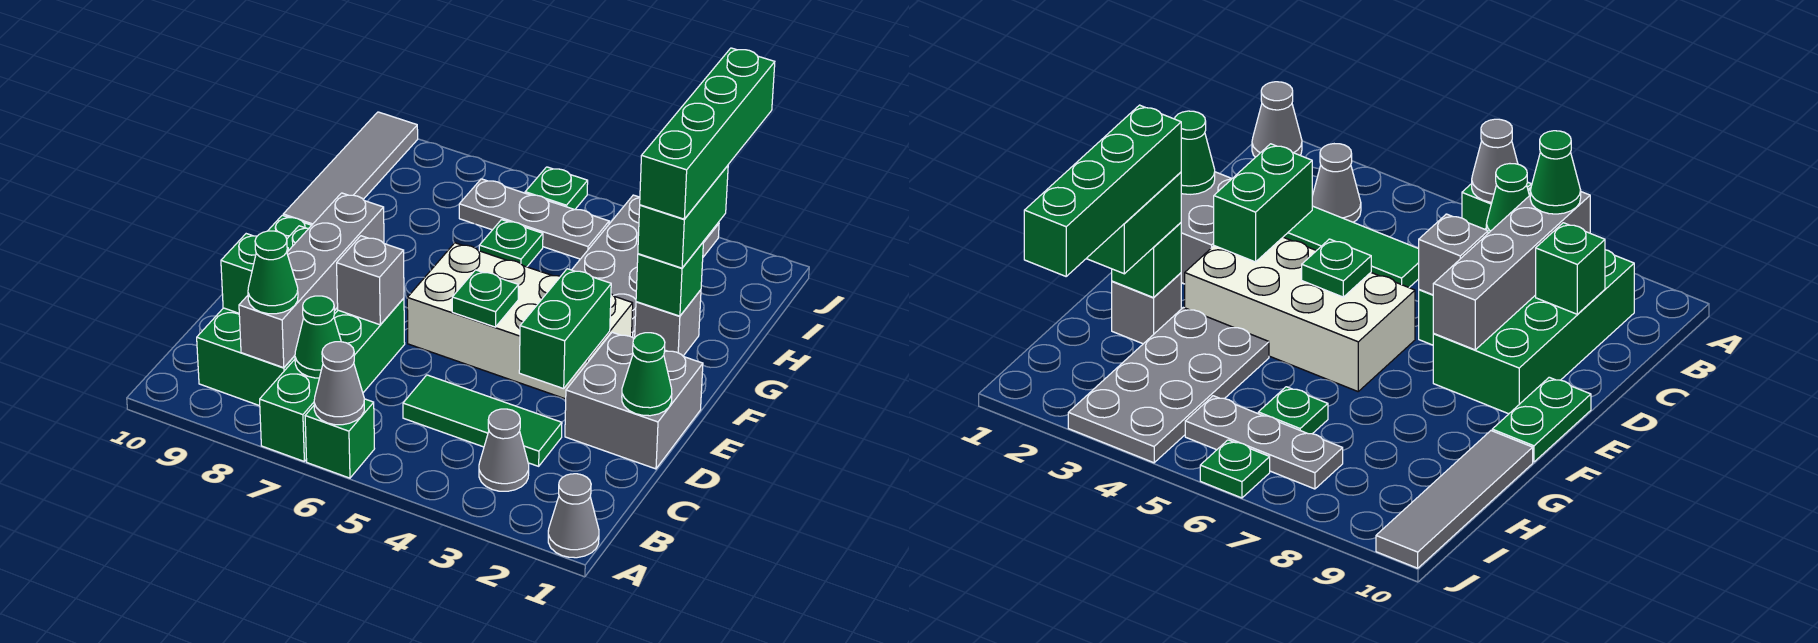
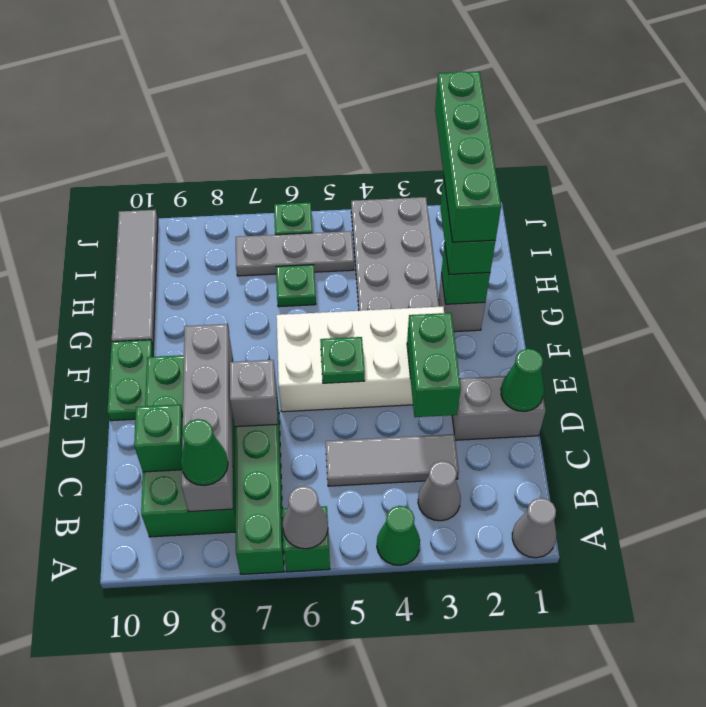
green 1x1 cone [295,296,341,378] -> green 1x1 cone moved to [377,506,420,565]
green 1x3 tile [403,375,562,466] -> grey 1x3 tile [326,434,459,486]
grey 2x2 brick [565,332,703,469] -> grey 1x2 brick [452,376,546,440]

